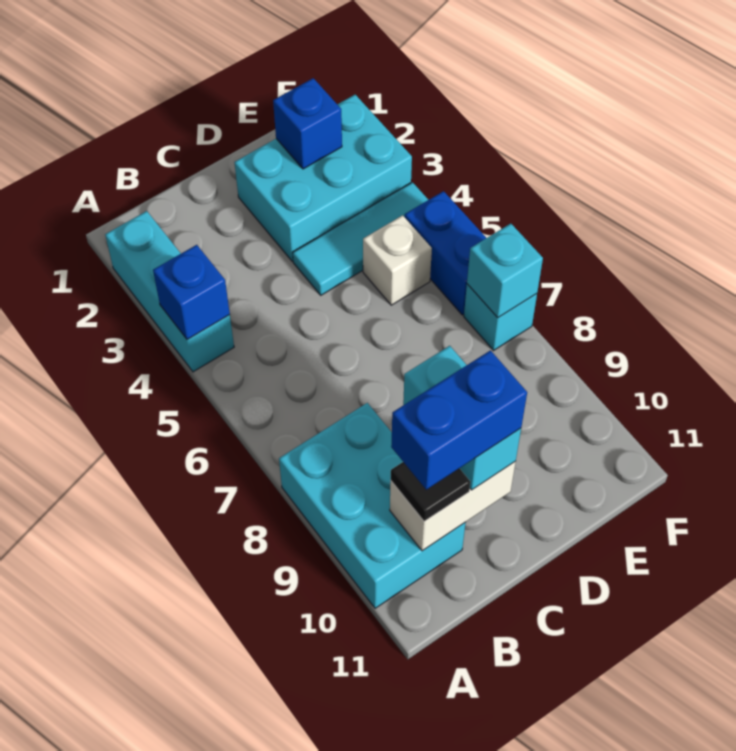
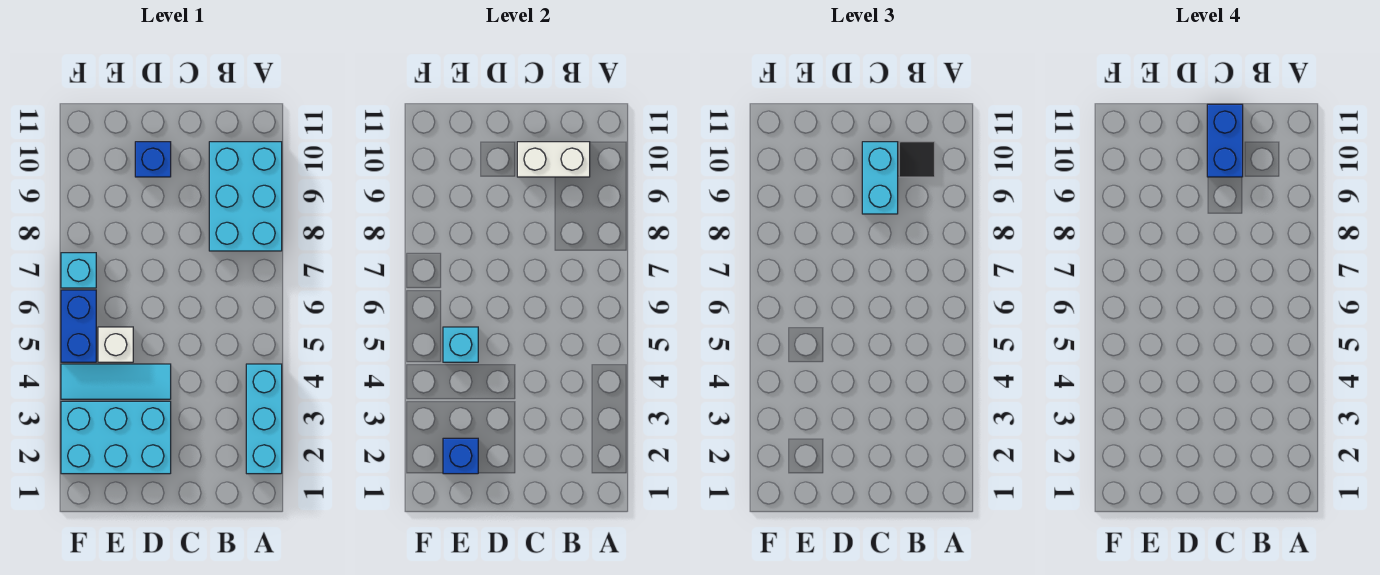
blue 1x1 brick [153,245,230,339] -> blue 1x1 brick moved to [135,142,171,177]
blue 1x2 brick [391,350,527,490] -> blue 1x2 brick turned to [1207,104,1243,177]
cyan 1x1 brick [467,224,543,318] -> cyan 1x1 brick moved to [443,327,478,362]

